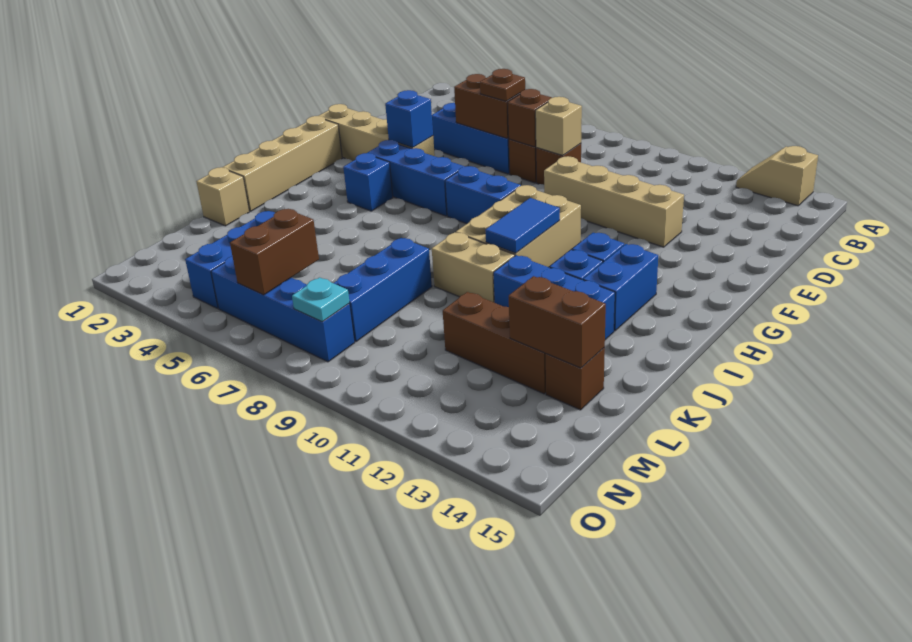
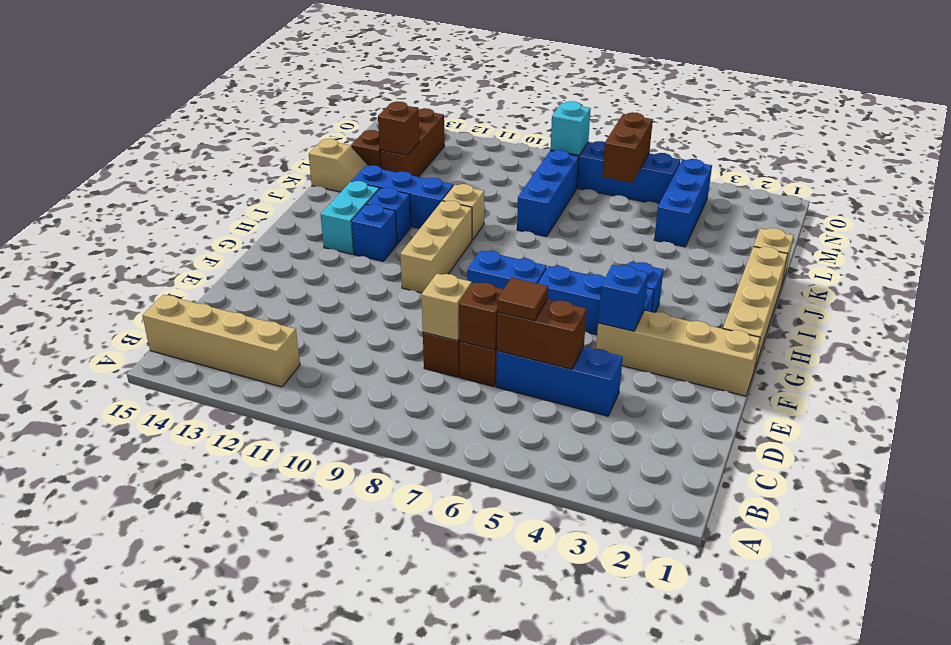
tan 1x2 slope [736,146,818,206] -> tan 1x2 slope moved to [309,139,369,192]
brown 1x1 plate [480,69,525,101] -> brown 1x1 tile [497,278,548,321]
tan 1x4 brick [544,156,684,247] -> tan 1x4 brick moved to [142,295,300,387]
tan 2x3 brick [456,185,581,267] -> tan 1x3 brick [400,201,472,293]
blue 1x2 tile [485,198,560,253] -> none
blue 1x2 brick [583,244,658,331] -> cyan 1x2 brick [321,181,379,254]
tan 1x2 brick [432,232,515,303] -> tan 1x1 brick [443,184,484,240]
brown 1x3 brick [443,292,546,394] -> brown 1x3 brick turned to [380,108,445,177]
brown 1x2 brick [509,276,606,368] -> brown 1x1 brick [378,101,420,155]
cyan 1x1 plate [292,278,350,322] -> cyan 1x1 brick [551,101,591,155]

